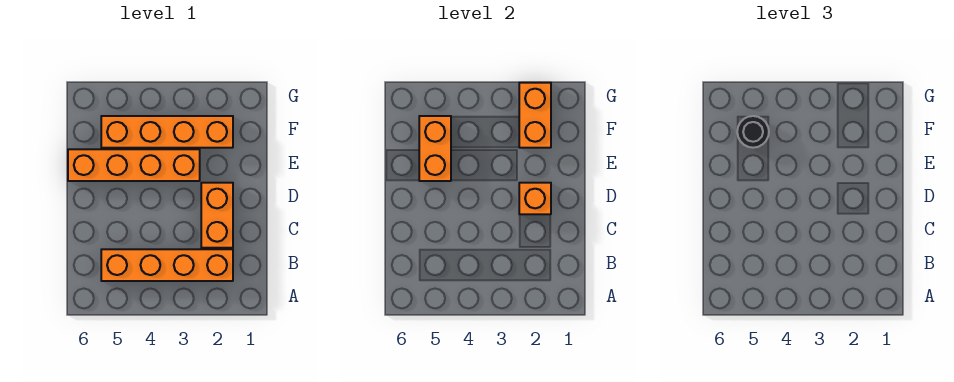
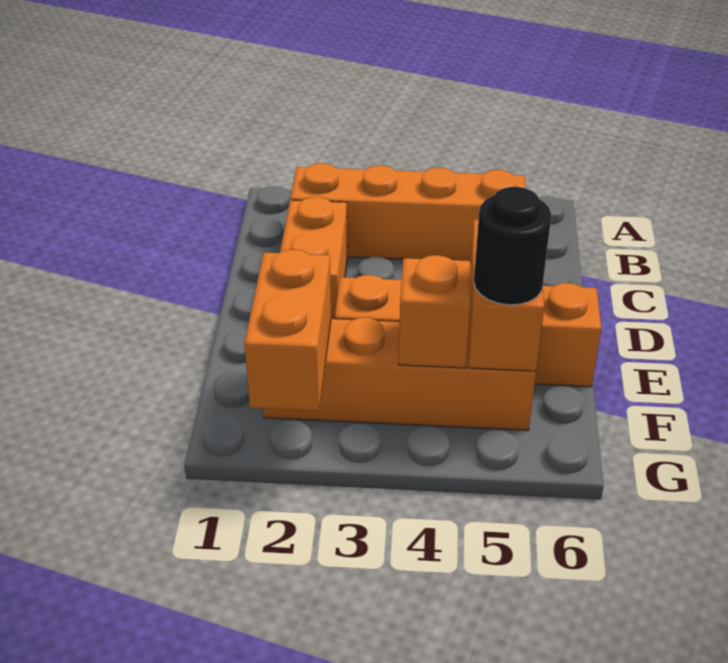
orange 1x1 brick [519,183,551,214] -> orange 1x1 brick moved to [399,255,470,368]

